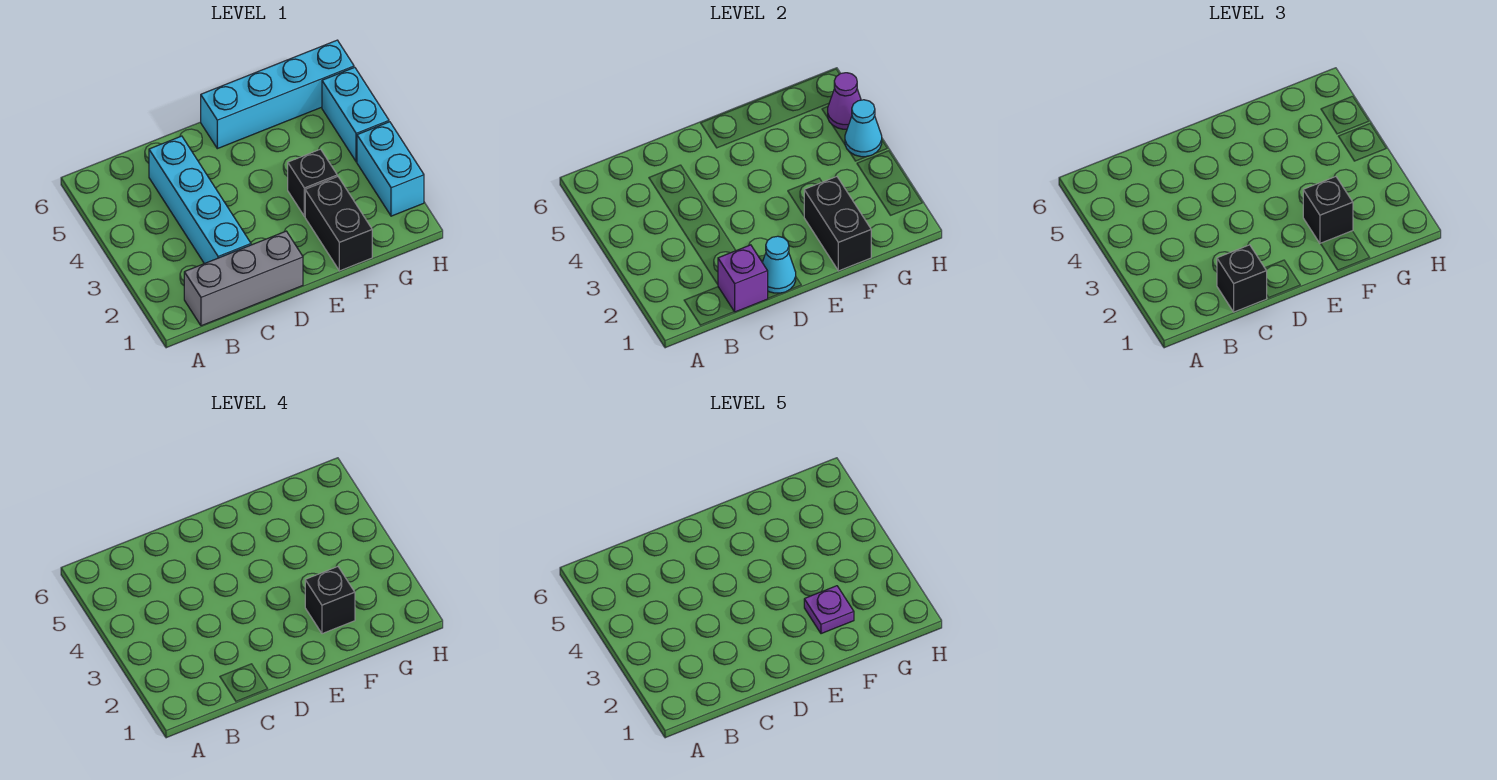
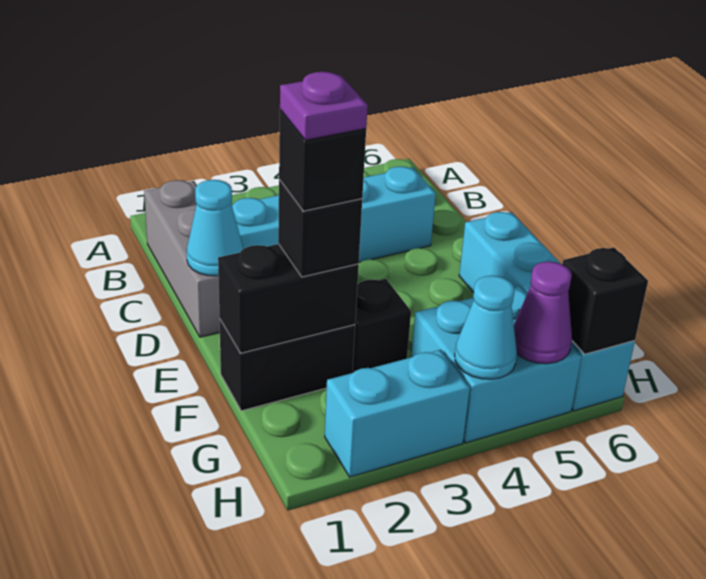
purple 1x1 brick [718,245,768,312] -> none
black 1x1 brick [1217,245,1267,312] -> black 1x1 brick moved to [562,248,648,354]
cyan 1x2 brick [322,67,389,162] -> cyan 2x2 brick [411,286,582,443]

